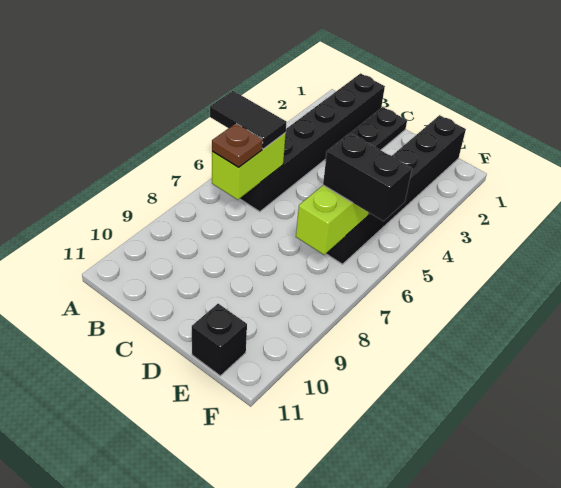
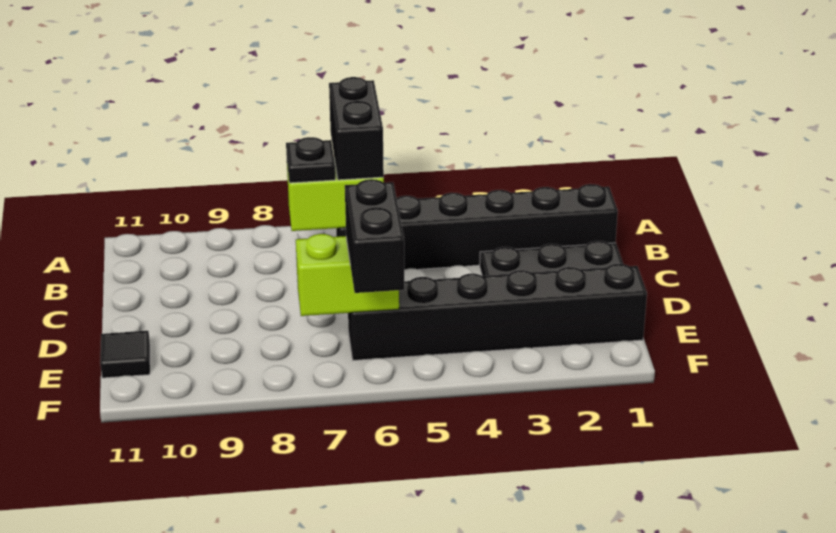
black 1x2 tile [210,91,287,149] -> black 1x2 brick [329,77,384,180]
brown 1x1 plate [212,123,263,167] -> black 1x1 plate [286,137,335,183]
black 1x1 brick [192,304,247,376] -> black 1x1 tile [100,331,150,378]

